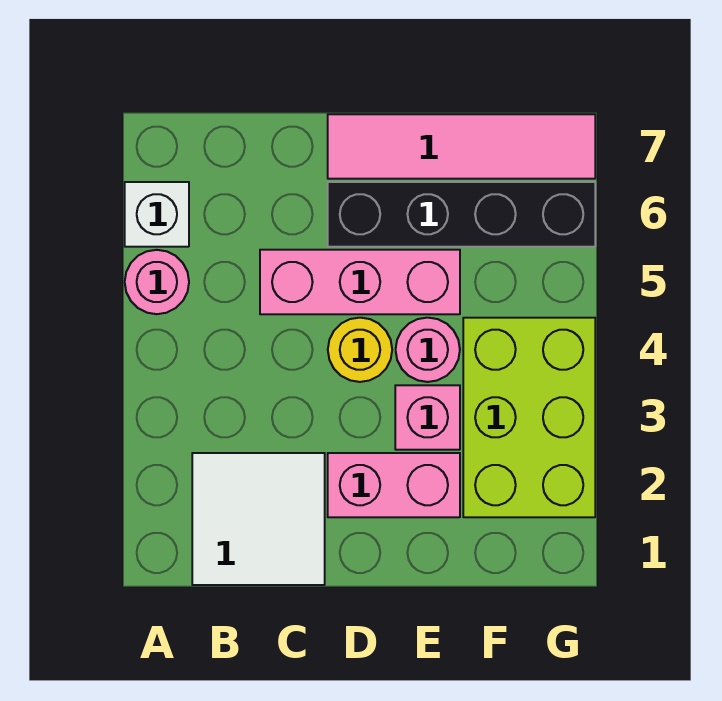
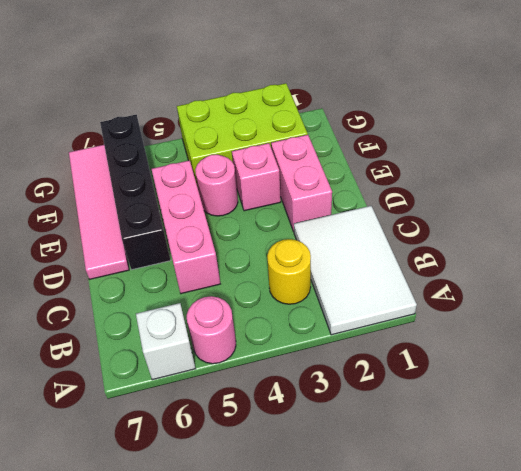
white 2x2 tile [192,453,325,585] -> white 2x3 tile [294,206,417,335]
yellow 1x1 round brick [328,318,392,382] -> yellow 1x1 round brick moved to [267,239,311,304]

